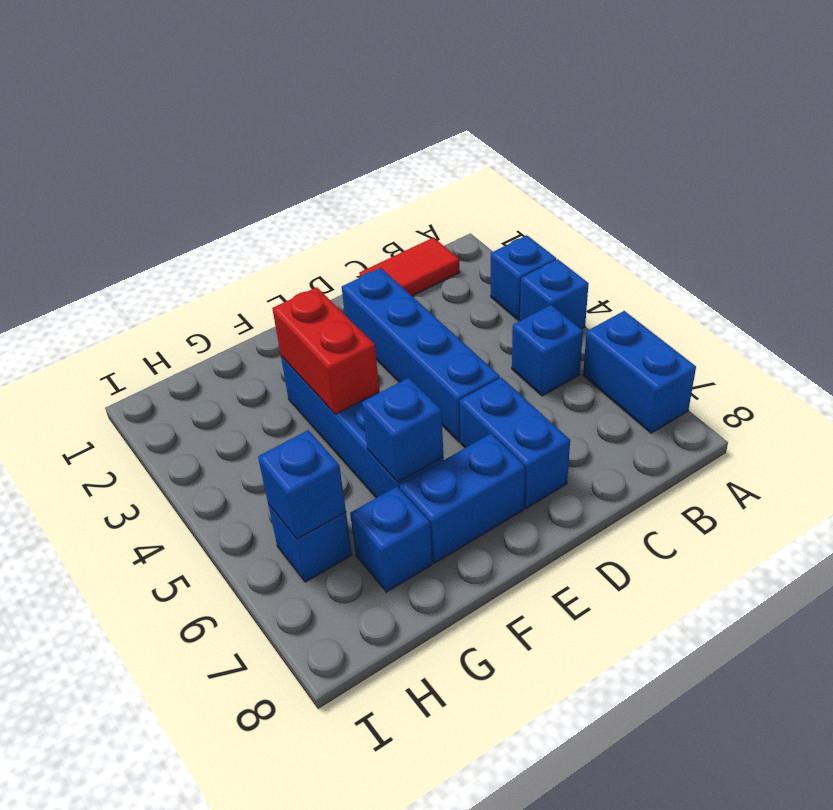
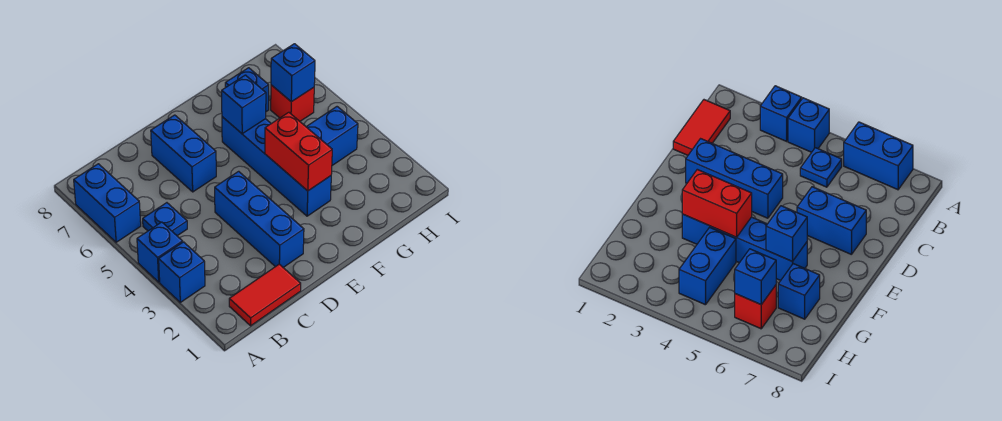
blue 1x1 brick [512,305,583,396] -> blue 1x1 plate [143,203,187,236]
blue 1x4 brick [342,268,500,442] -> blue 1x3 brick [215,171,304,268]
blue 1x2 brick [400,434,525,563] -> blue 1x2 brick moved to [306,107,358,165]
blue 1x1 brick [268,504,352,582] -> red 1x1 brick [271,85,314,121]

